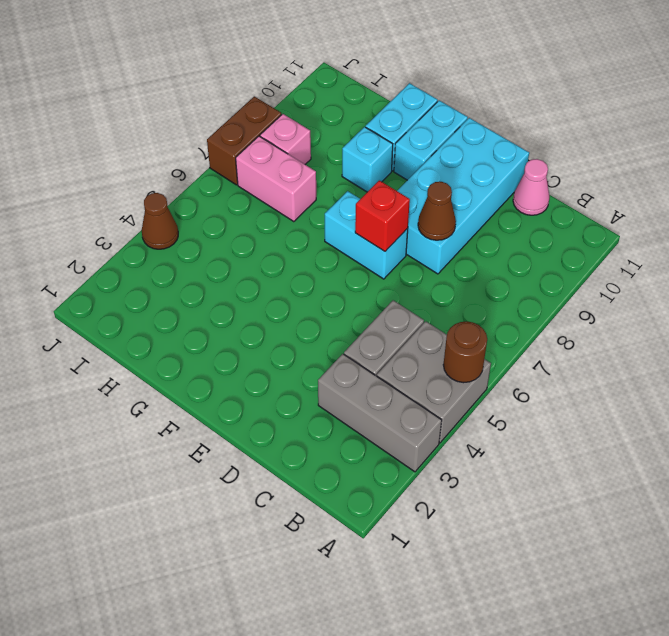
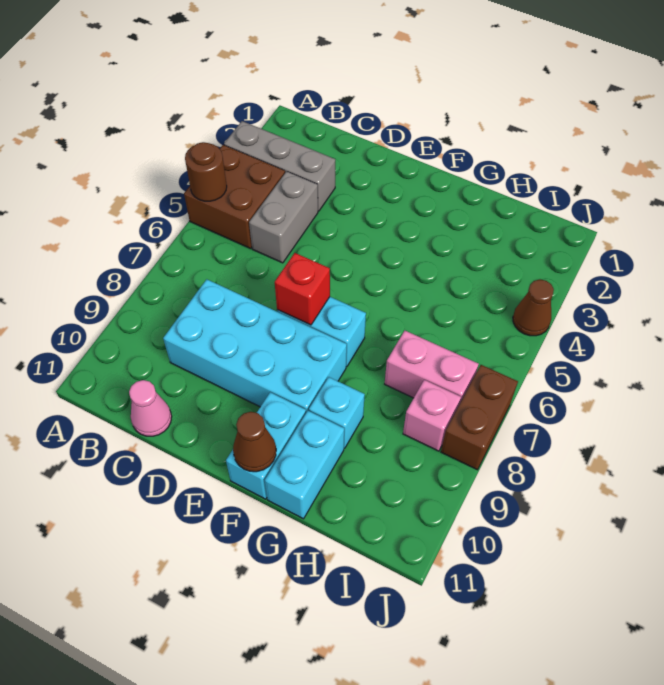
grey 2x2 brick [377,321,491,443] -> brown 2x2 brick [184,145,285,249]
cyan 2x4 brick [397,118,529,274] -> cyan 2x4 brick turned to [163,279,347,412]
brown 1x1 cone [418,182,456,240] -> brown 1x1 cone moved to [233,412,276,472]

